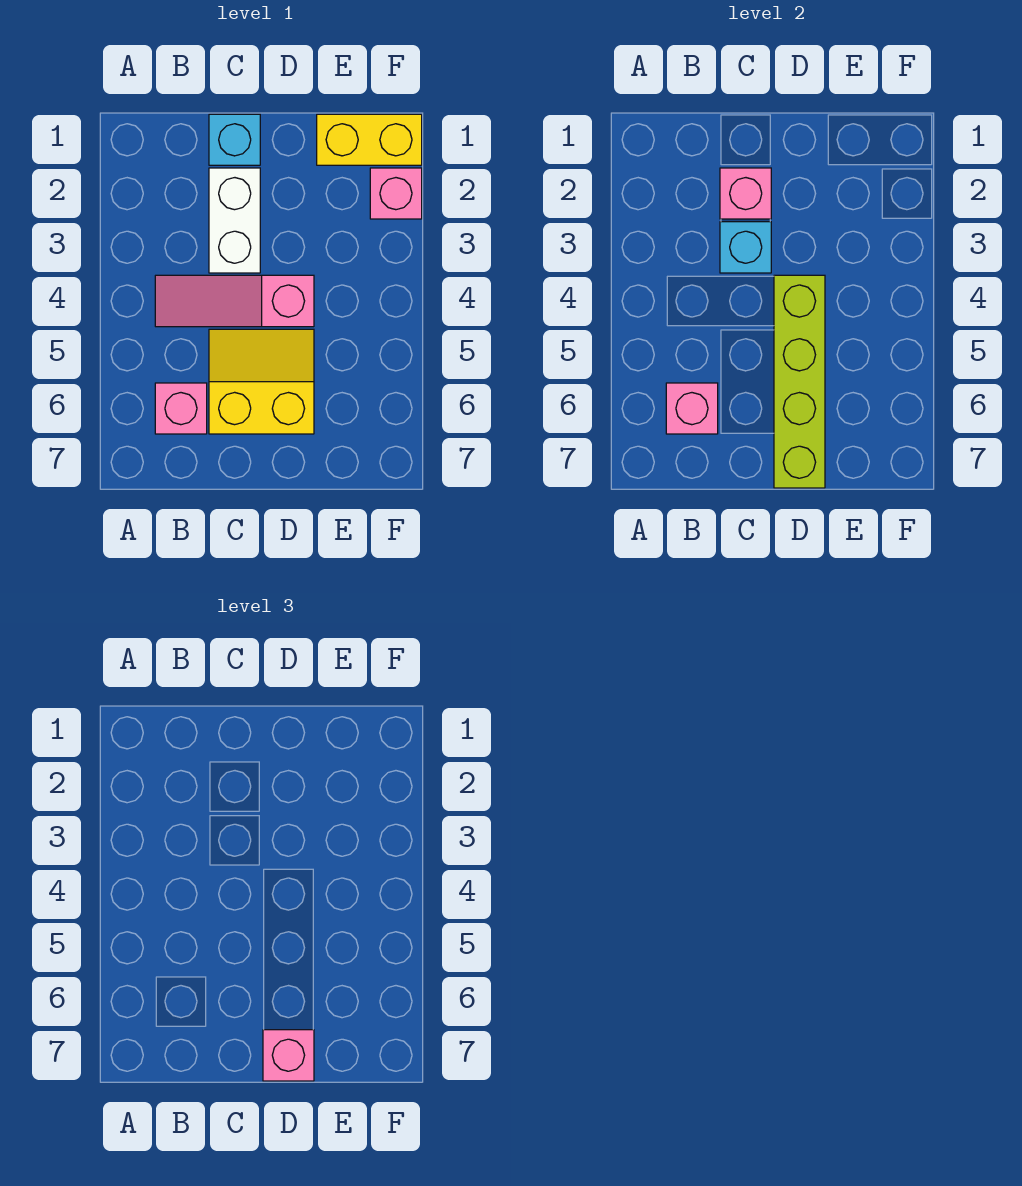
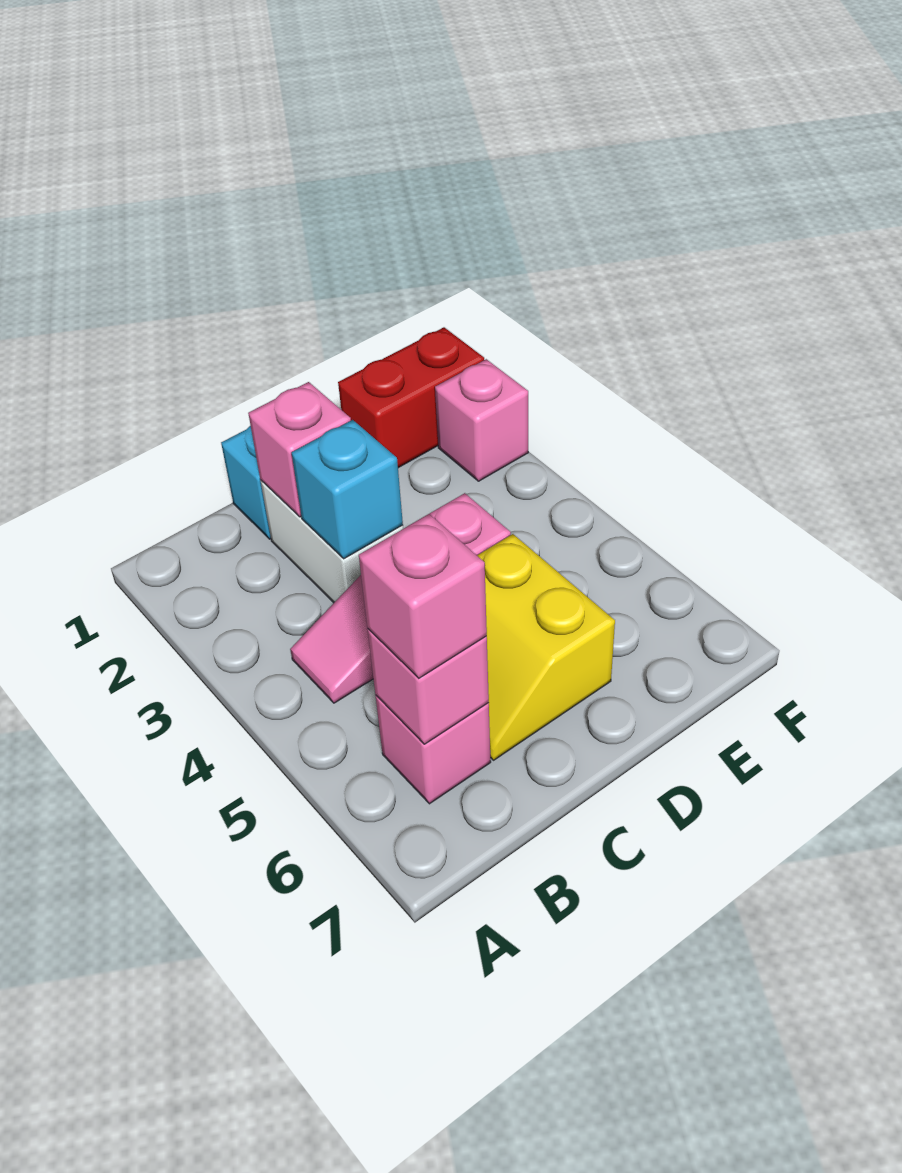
yellow 2x2 slope [209,329,314,434] -> yellow 2x2 slope turned to [477,534,615,760]
lime 1x4 brick [774,275,825,488] -> none
pink 1x1 brick [263,1030,314,1081] -> pink 1x1 brick moved to [359,514,487,678]
yellow 1x2 brick [317,114,422,165] -> red 1x2 brick [338,327,484,468]

